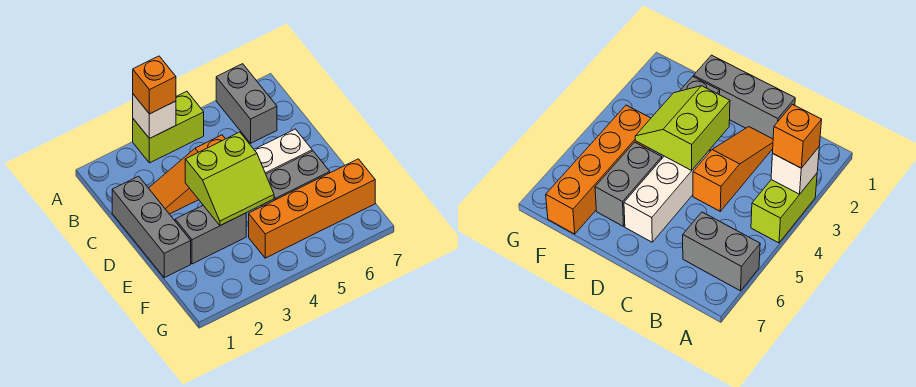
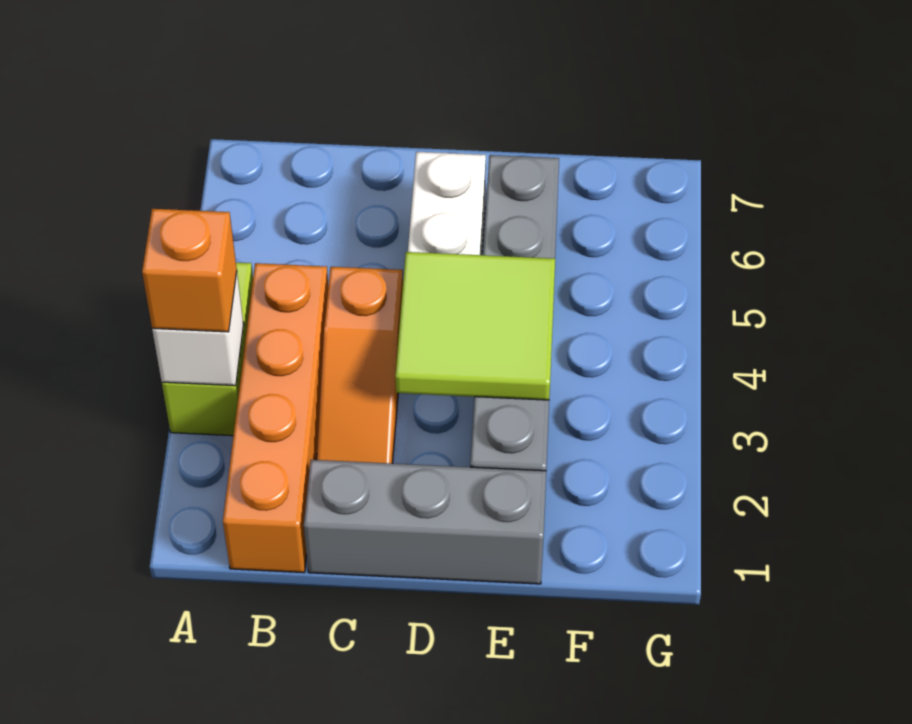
grey 1x2 brick [216,64,277,143] -> none
lime 2x2 slope [185,132,274,226] -> lime 2x2 tile [395,252,555,400]
orange 1x4 brick [249,159,375,258] -> orange 1x4 brick moved to [223,263,328,573]

